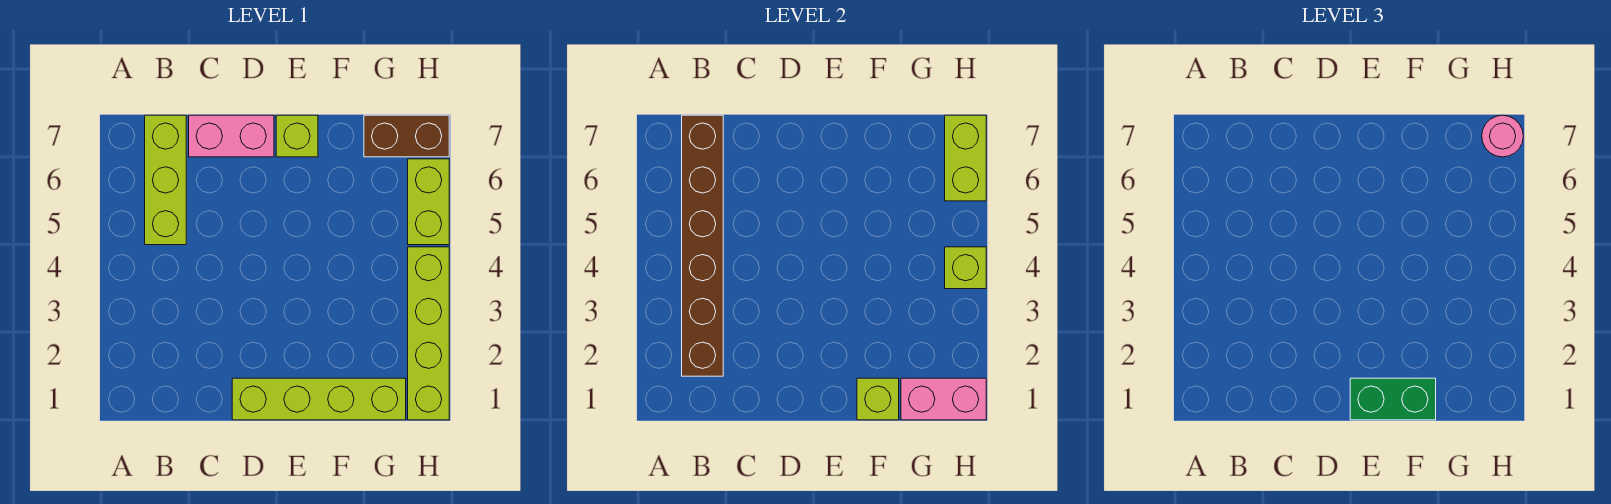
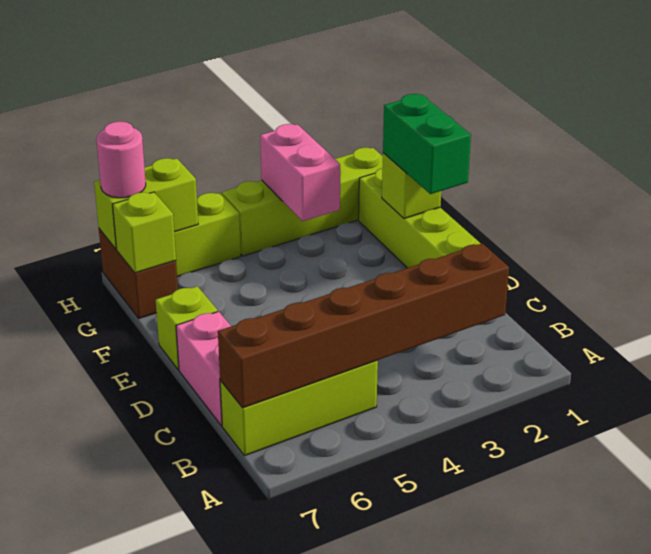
pink 1x2 brick [901,378,986,420] -> pink 1x2 brick moved to [260,124,340,221]
lime 1x1 brick [945,247,986,289] -> lime 1x1 brick moved to [113,192,176,273]

